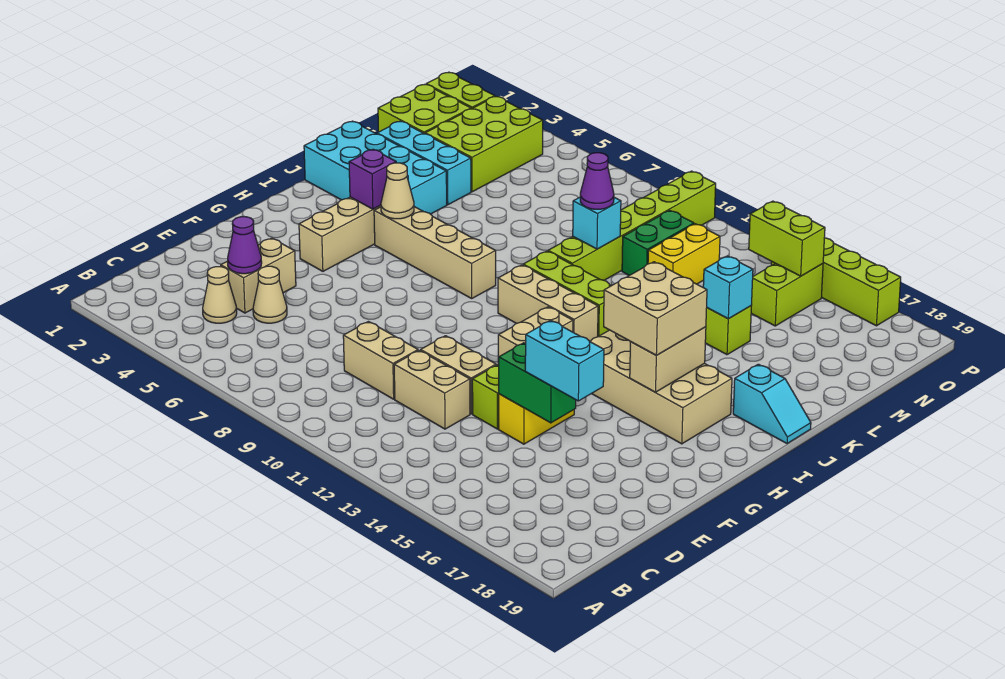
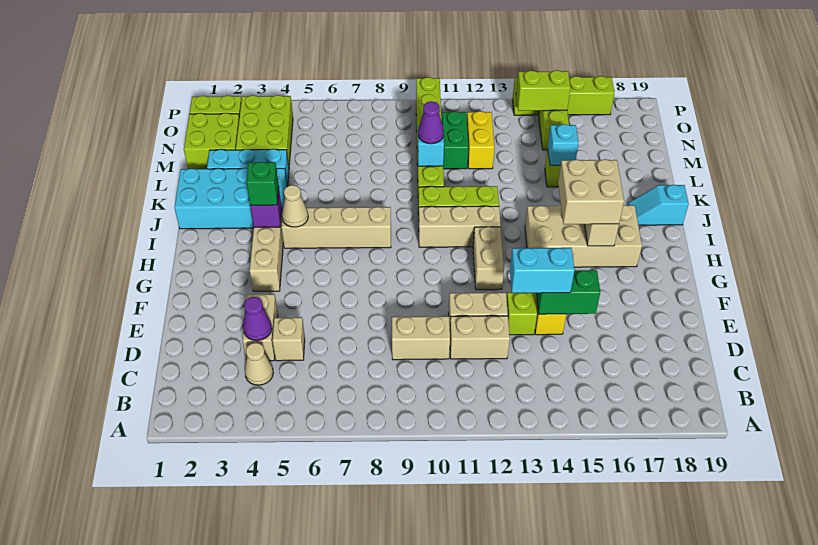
tan 1x1 cone [253,266,287,323] -> tan 1x1 brick [273,317,305,361]
cyan 1x2 brick [525,320,604,401] -> cyan 1x2 brick moved to [510,248,574,293]
none -> green 1x1 brick [246,162,279,206]
cyan 1x2 slope [733,364,811,444] -> cyan 1x2 slope turned to [628,185,689,225]

